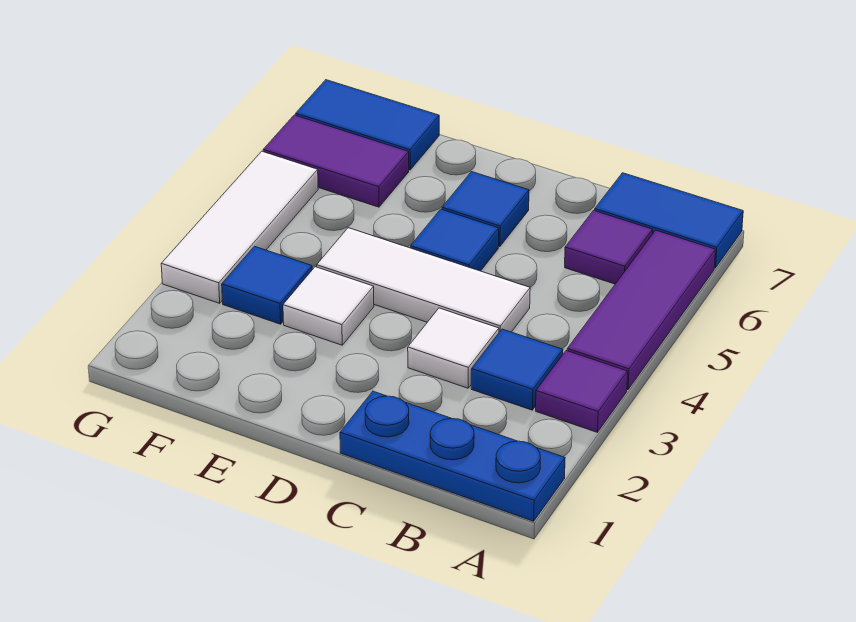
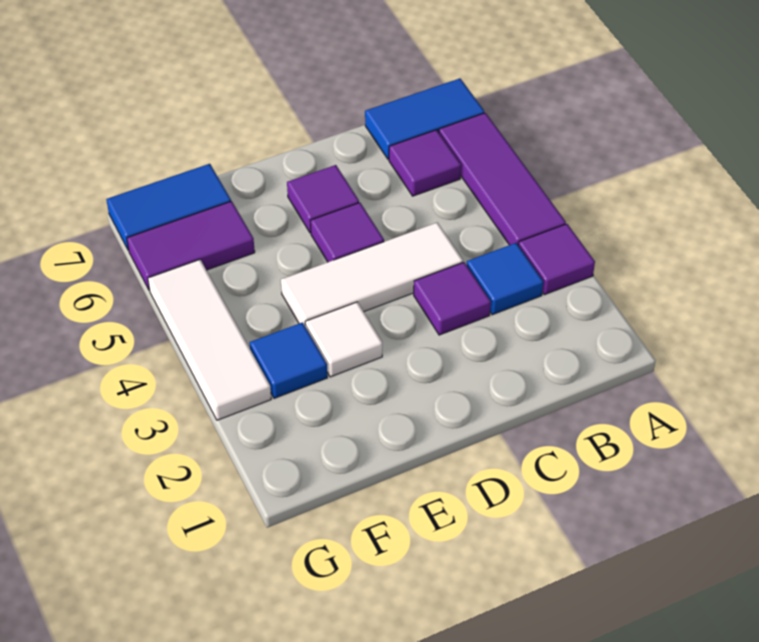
blue 1x3 plate [340,391,565,521] -> none
white 1x1 tile [408,308,499,388] -> purple 1x1 tile [414,262,491,335]
blue 1x1 tile [411,209,499,271] -> purple 1x1 tile [310,203,384,262]
blue 1x1 tile [442,172,529,247] -> purple 1x1 tile [287,165,359,233]

